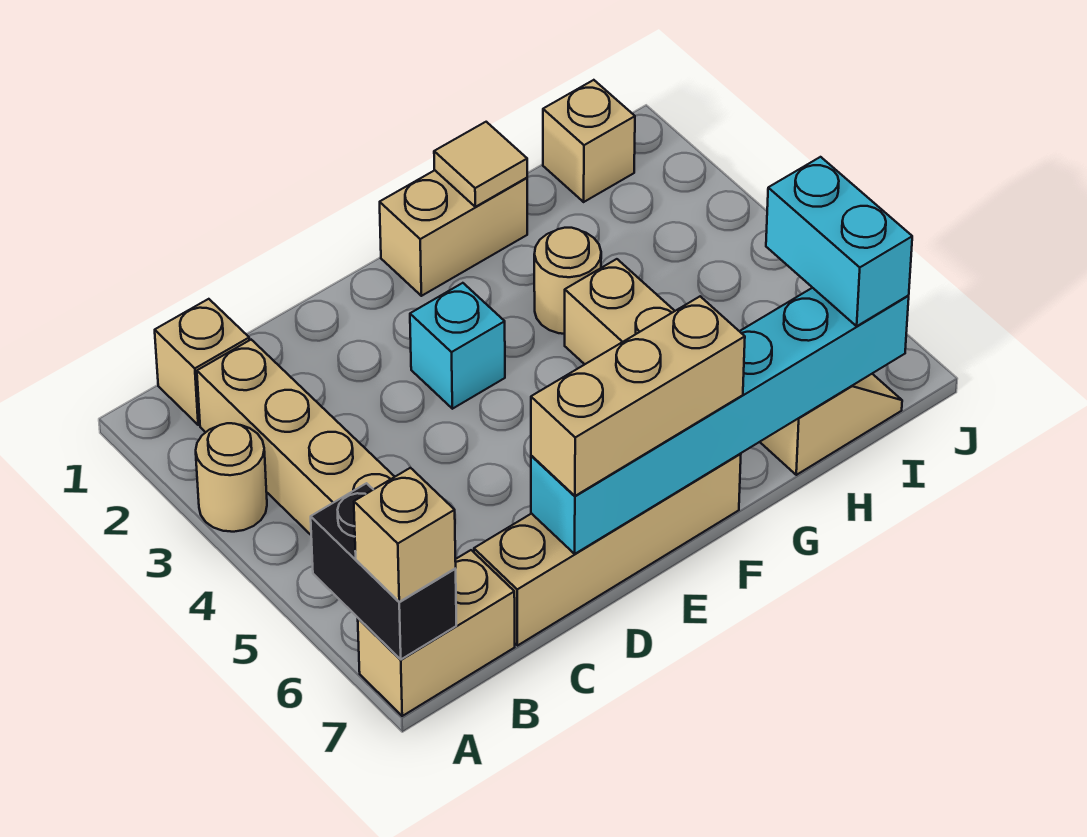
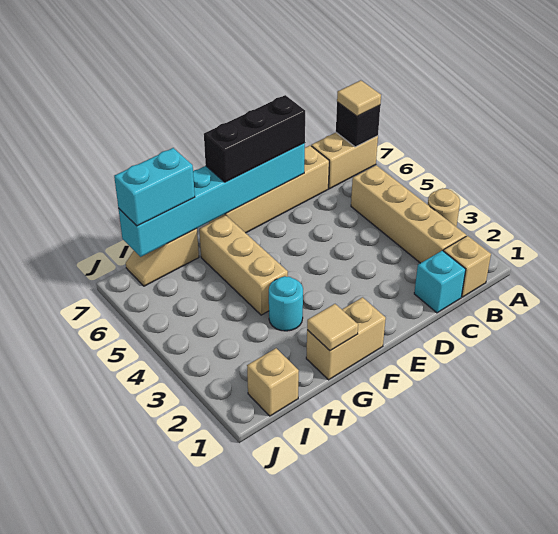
black 1x2 brick [311,483,456,659] -> black 1x1 brick [336,102,380,147]
tan 1x1 brick [354,468,456,602] -> tan 1x1 tile [337,80,381,116]
tan 1x3 brick [531,296,745,496] -> black 1x3 brick [204,95,305,182]
cyan 1x1 brick [410,283,505,409] -> cyan 1x1 brick moved to [414,251,466,313]
tan 1x1 round brick [534,228,601,334] -> cyan 1x1 round brick [269,276,303,331]
cyan 1x2 brick [766,157,912,326] -> cyan 1x2 brick turned to [114,148,195,226]

